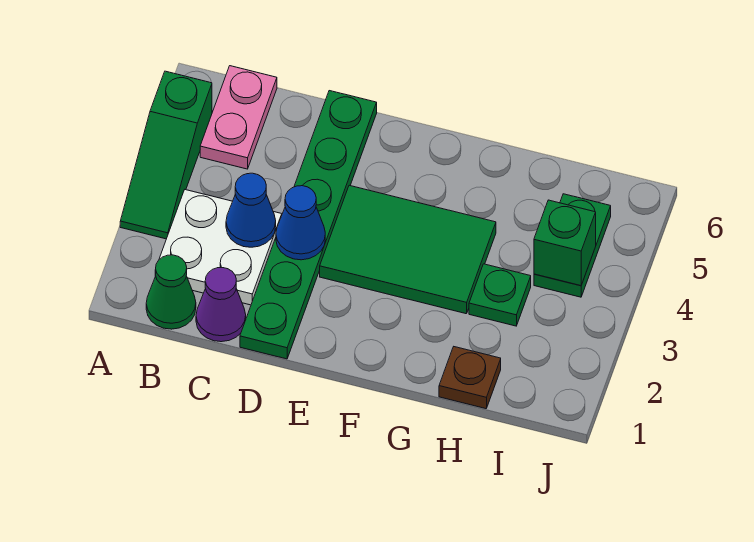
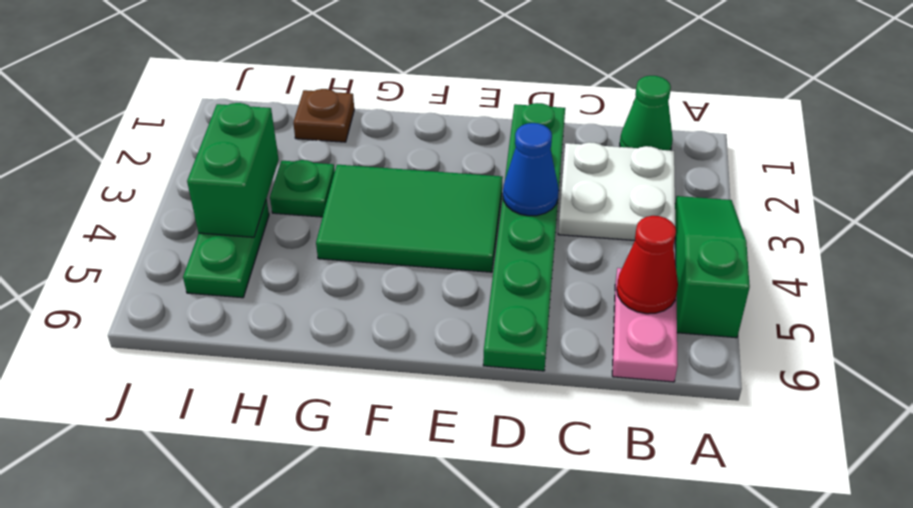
none -> red 1x1 cone [617,216,678,314]
purple 1x1 cone [196,268,246,342] -> none
blue 1x1 cone [226,173,276,247] -> none
green 1x1 brick [534,200,596,286] -> green 1x2 brick [187,103,279,237]

